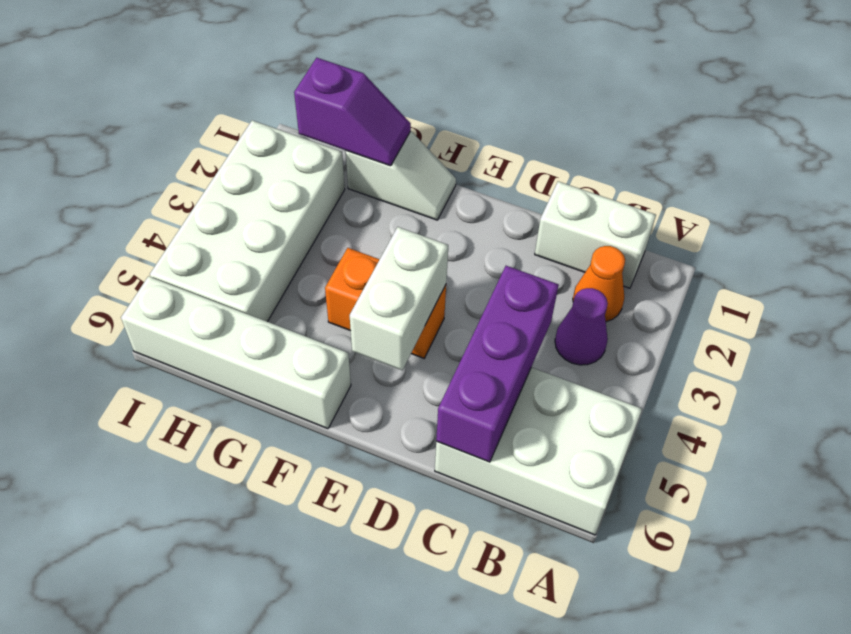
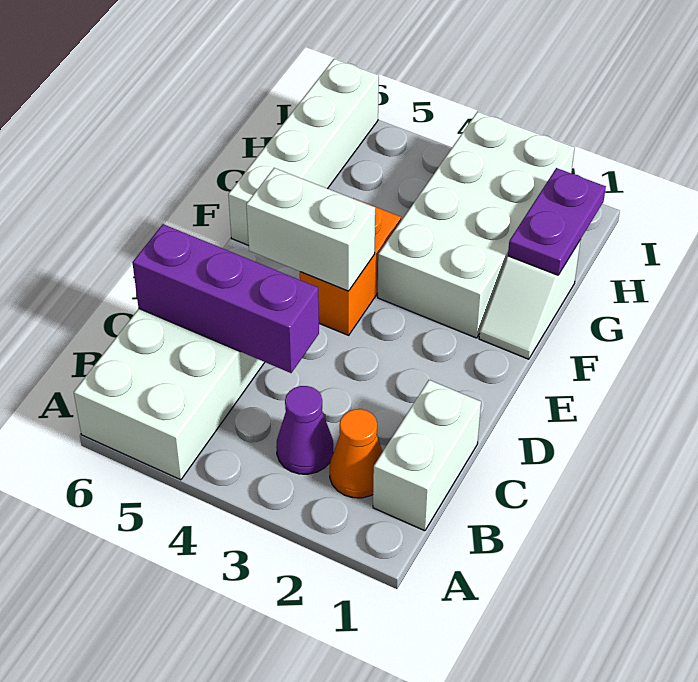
purple 1x2 slope [294,58,411,166] -> purple 1x2 plate [508,168,606,275]
white 2x4 brick [150,120,345,322] -> white 2x4 brick turned to [378,111,575,338]

